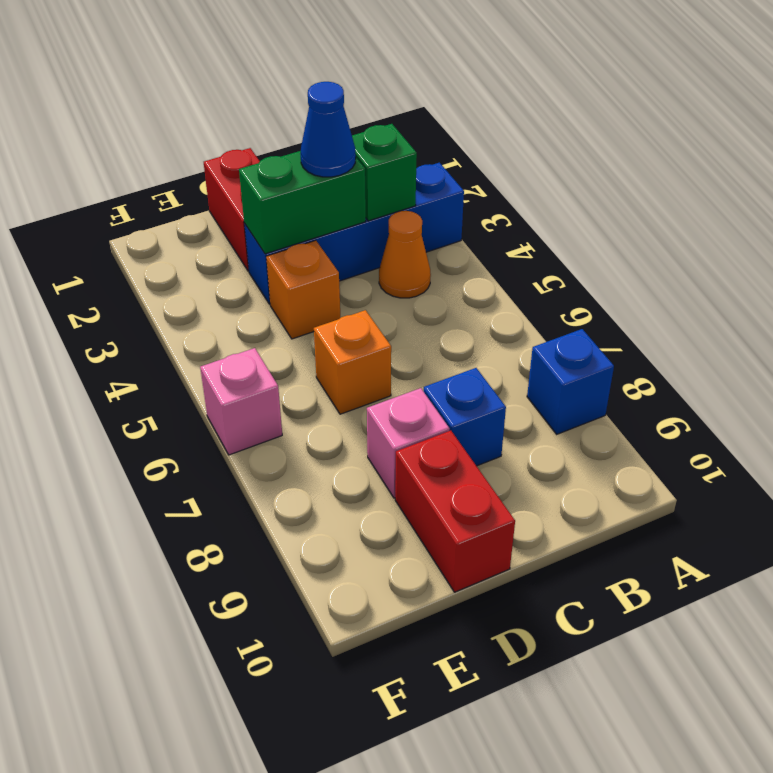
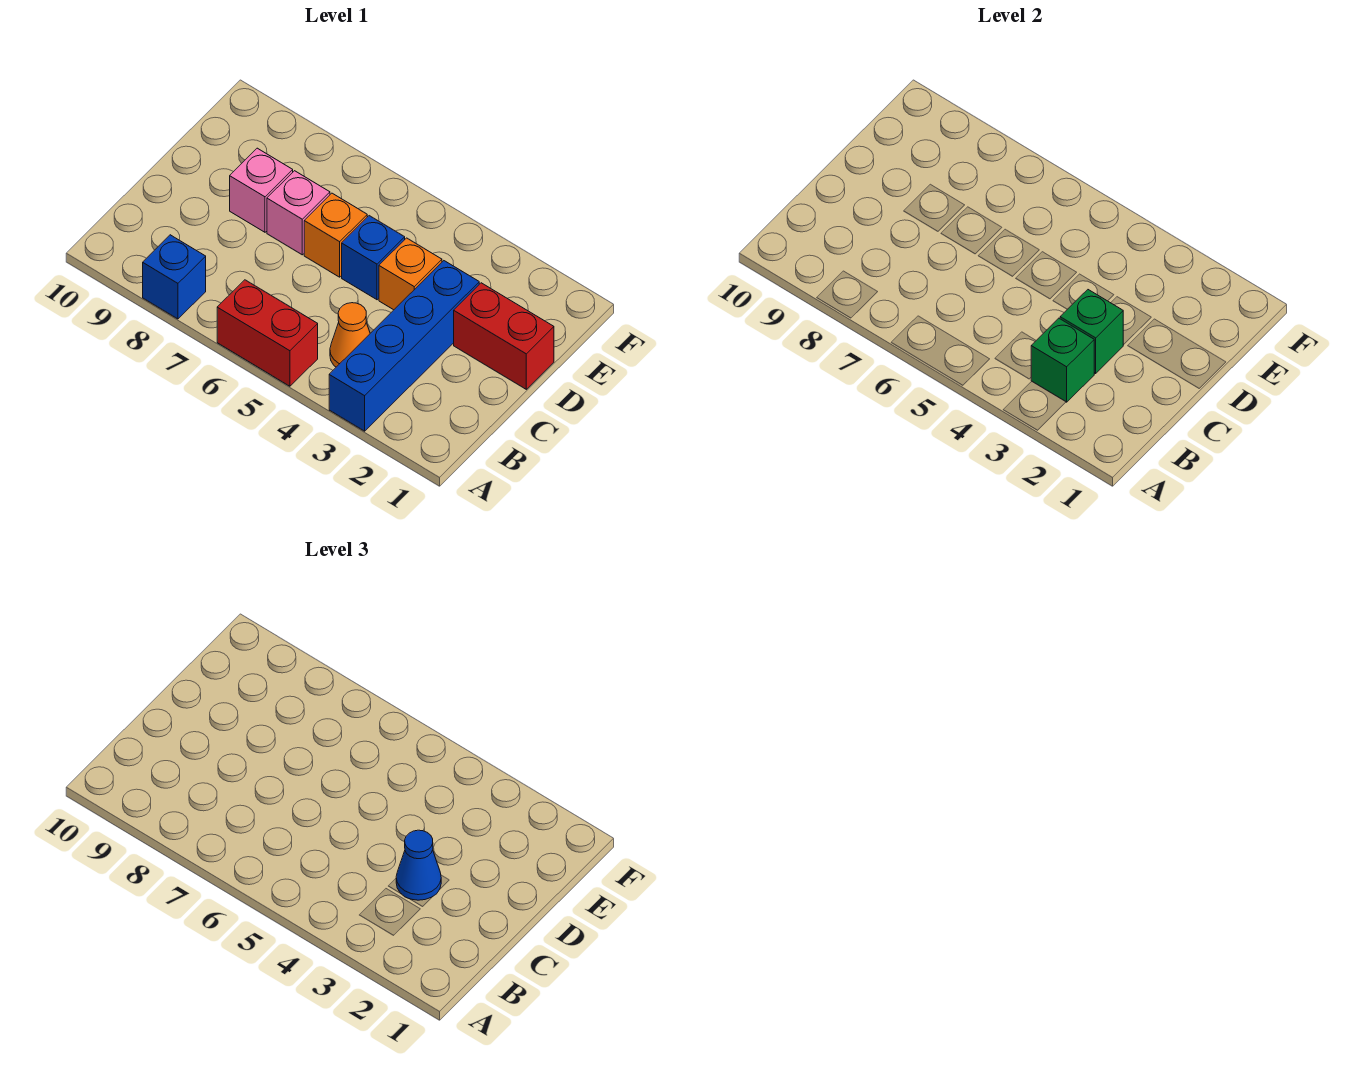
green 1x2 brick [239,151,366,254] -> green 1x1 brick [1060,290,1123,373]
blue 1x1 brick [424,368,506,466] -> blue 1x1 brick moved to [342,216,405,300]
red 1x2 brick [395,431,515,592] -> red 1x2 brick moved to [217,280,318,386]
pink 1x1 brick [200,348,282,455] -> pink 1x1 brick moved to [267,171,330,255]

